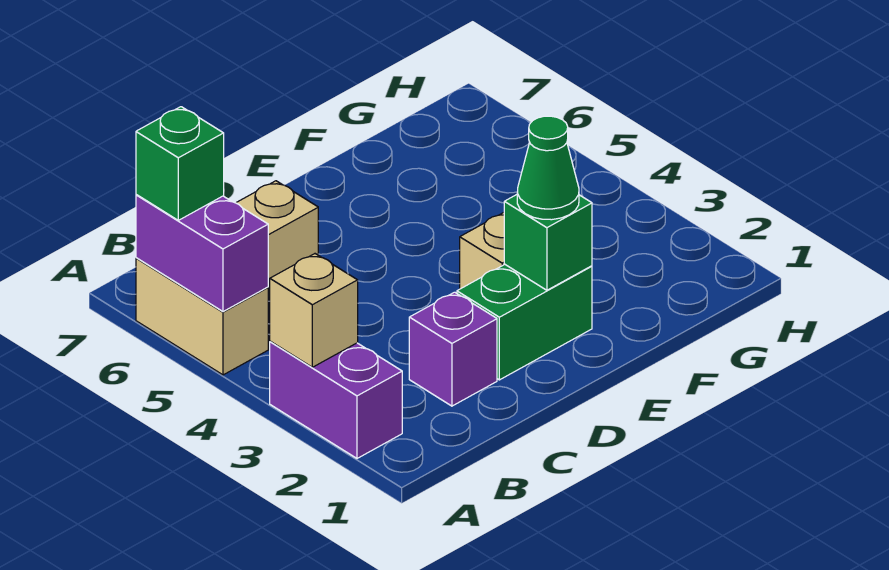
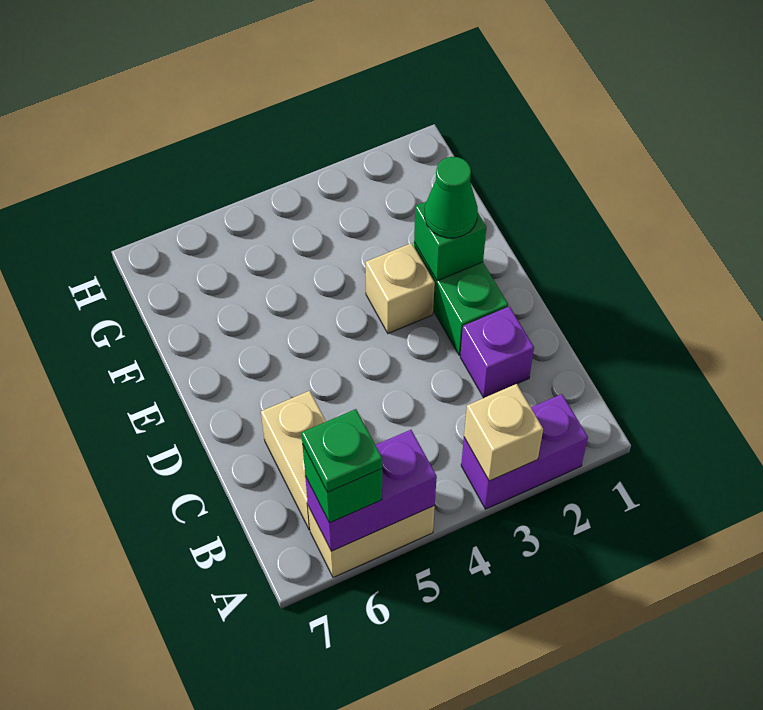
none -> green 1x1 plate [301,409,382,492]

